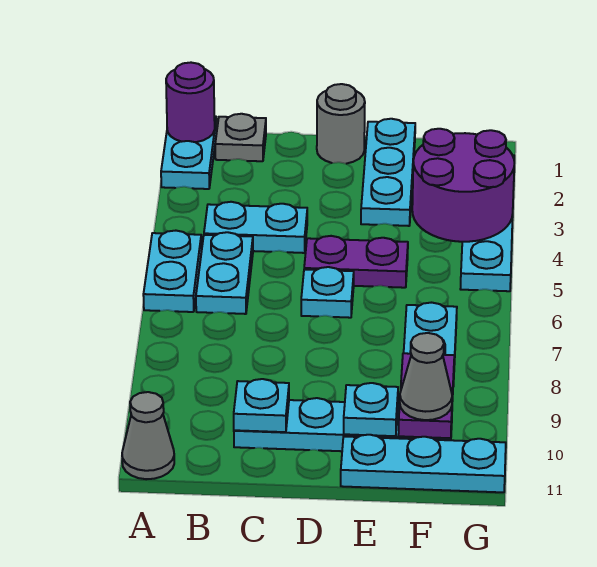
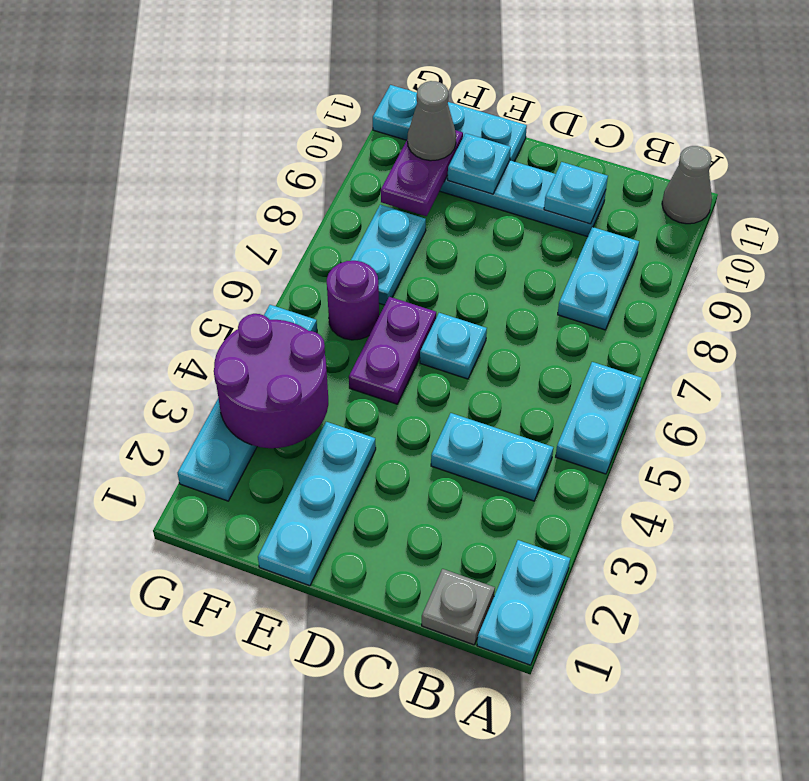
purple 1x1 round brick [166,63,215,142] -> purple 1x1 round brick moved to [327,261,379,340]
cyan 1x2 plate [196,232,253,314] -> cyan 1x2 plate moved to [558,227,639,330]
grey 1x1 round brick [317,84,365,164] -> none
purple 1x2 plate [304,236,408,288] -> purple 1x2 plate turned to [349,297,436,404]

